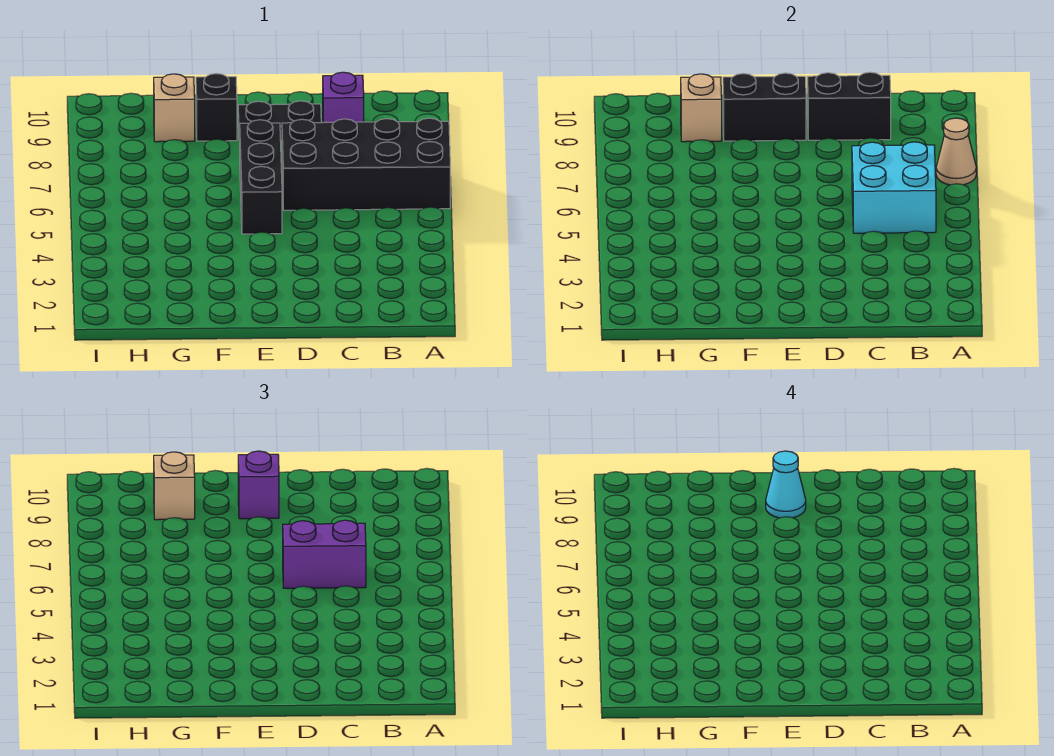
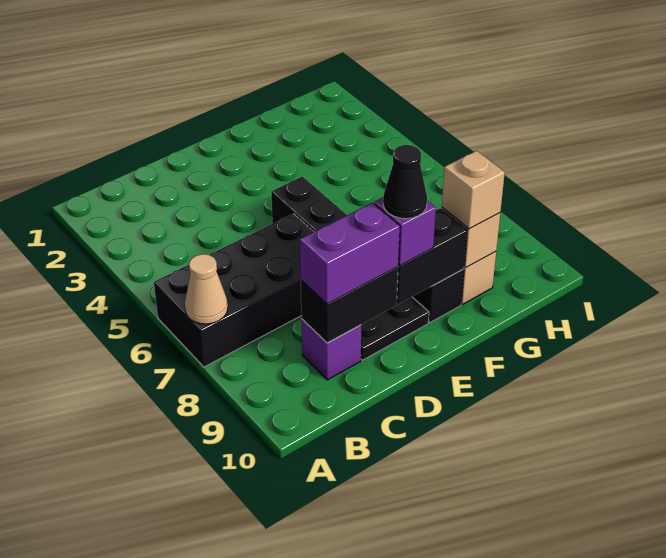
cyan 2x2 brick [852,142,936,233] -> none
purple 1x2 brick [283,520,366,588] -> purple 1x2 brick moved to [300,203,400,304]
cyan 1x1 cone [766,451,806,518] -> black 1x1 cone [383,145,427,219]

